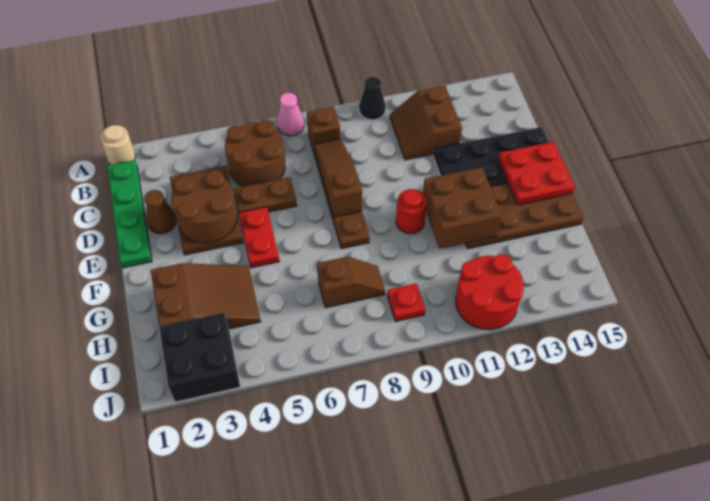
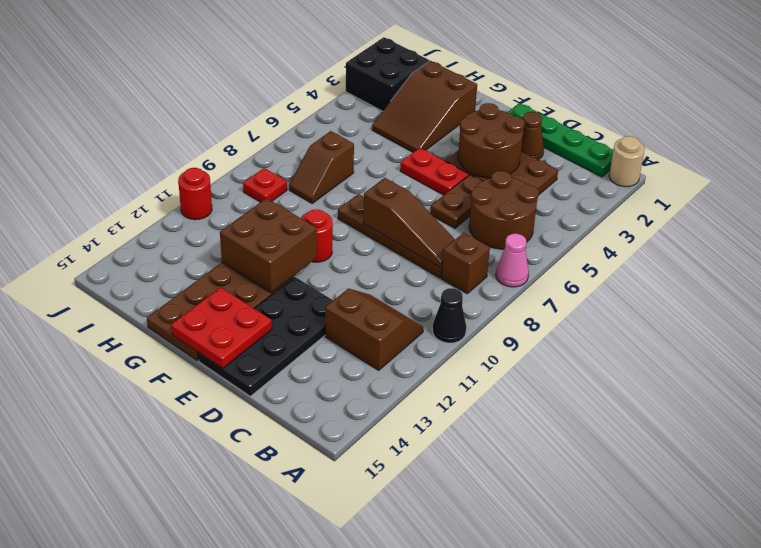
red 2x2 round brick [456,254,524,330] -> red 1x1 round brick [178,168,212,220]

